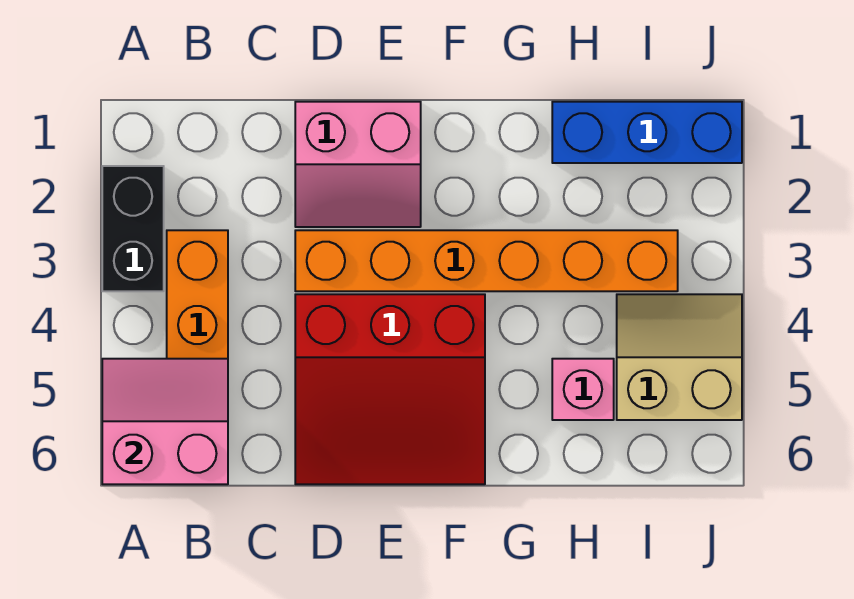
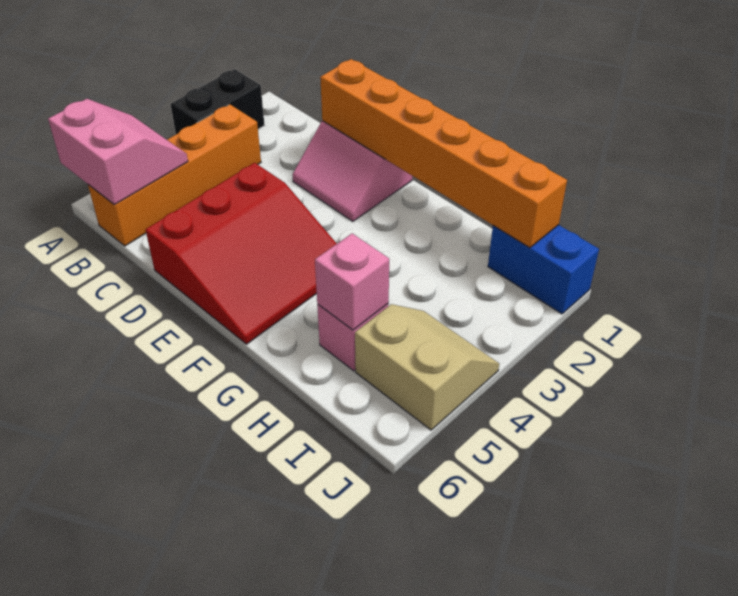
orange 1x6 brick [295,230,678,291] -> orange 1x6 brick moved to [320,59,567,248]
red 3x3 slope [295,294,485,484] -> red 3x3 slope turned to [146,163,337,344]
blue 1x3 brick [552,102,742,163] -> blue 1x2 brick [488,225,599,314]
none -> pink 1x1 brick [315,234,389,330]

